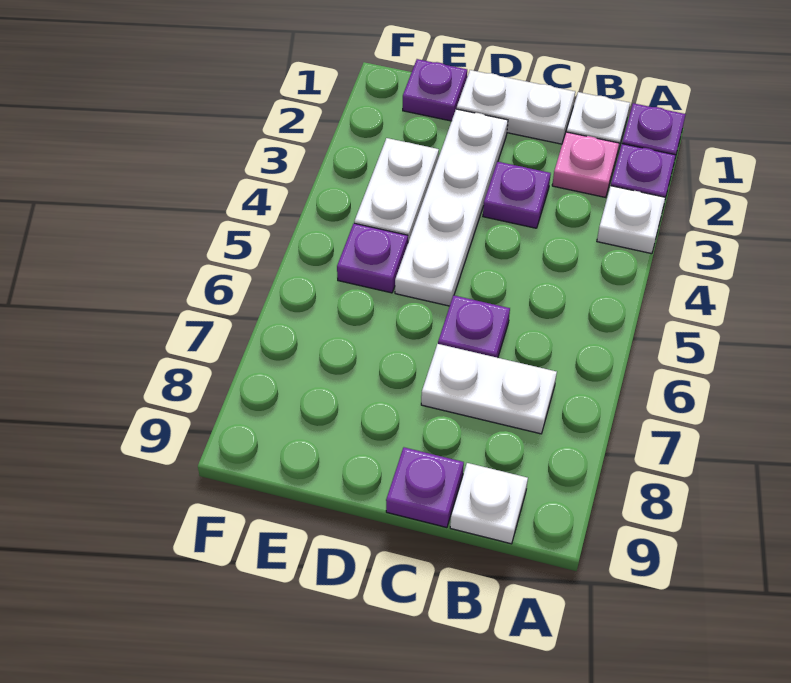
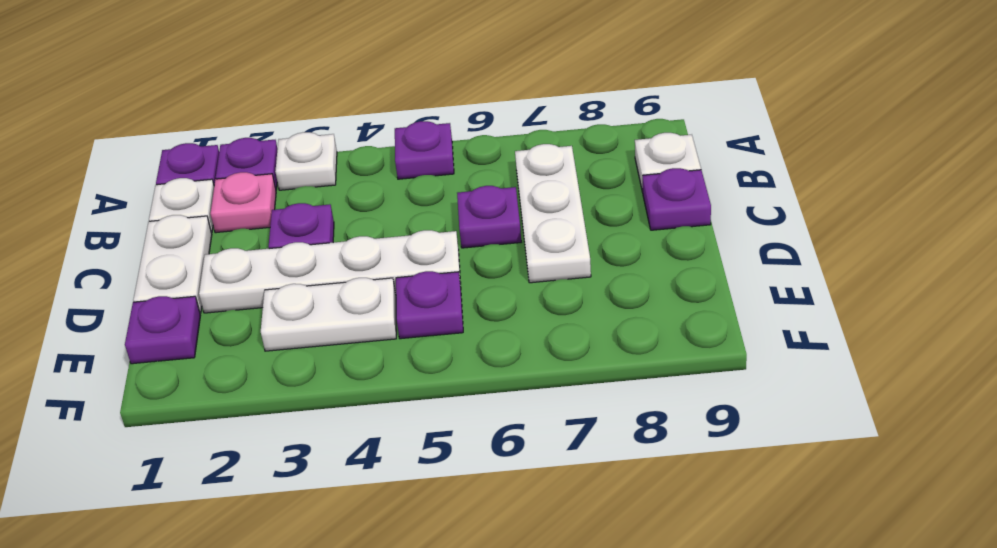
none -> purple 1x1 plate [395,121,454,179]
white 1x2 plate [421,344,557,434] -> white 1x3 plate [515,144,591,283]

